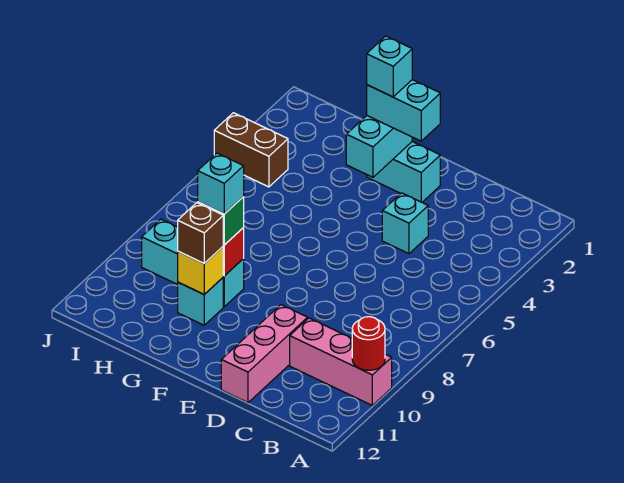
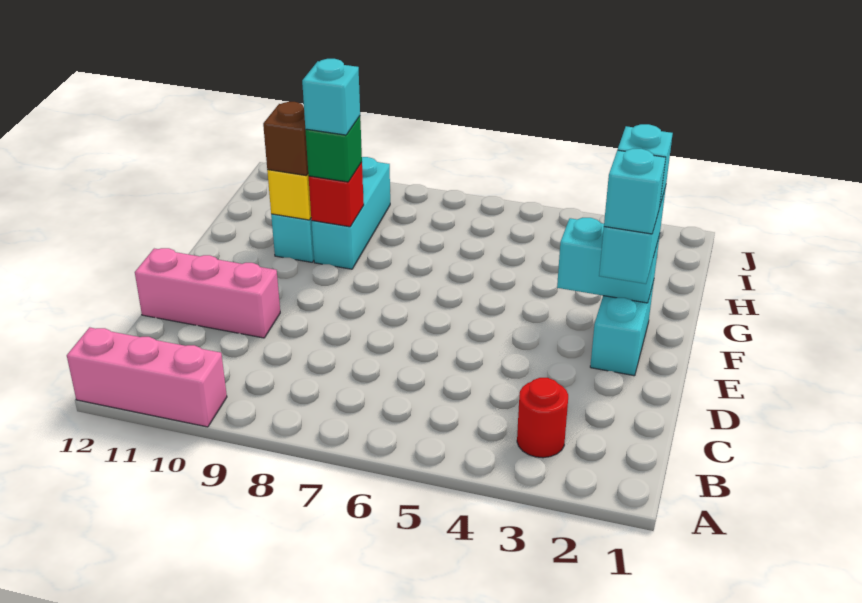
pink 1x3 brick [290,318,392,405] -> pink 1x3 brick turned to [67,327,227,427]
red 1x1 round brick [352,317,385,370] -> red 1x1 round brick moved to [517,378,568,458]
cyan 1x1 brick [382,193,428,254] -> cyan 1x1 brick moved to [604,149,666,234]
brown 1x2 brick [214,113,288,187] -> none

